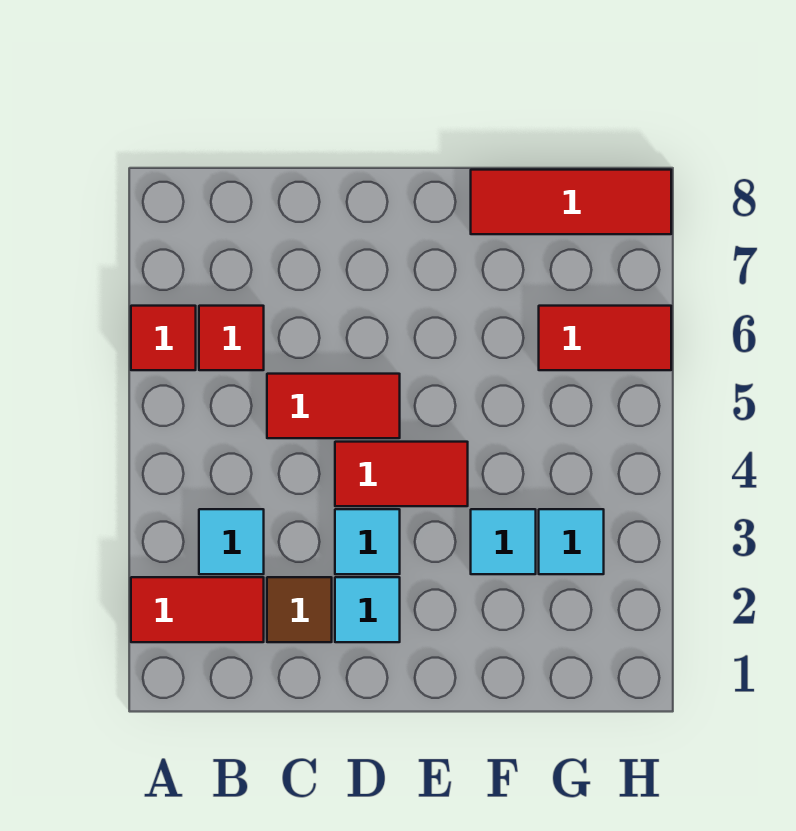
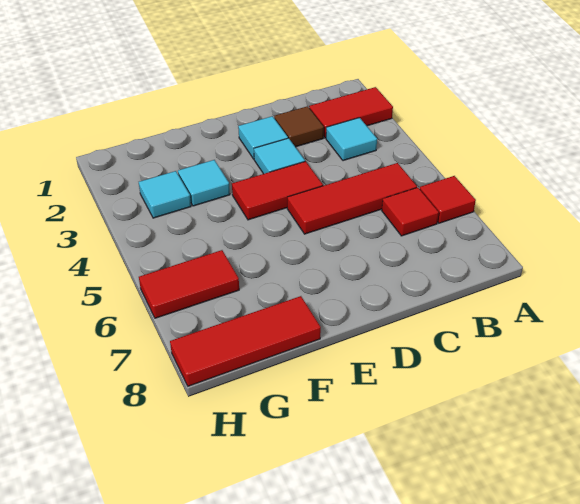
red 1x2 tile [267,374,400,438] -> red 1x3 tile [287,163,417,234]

